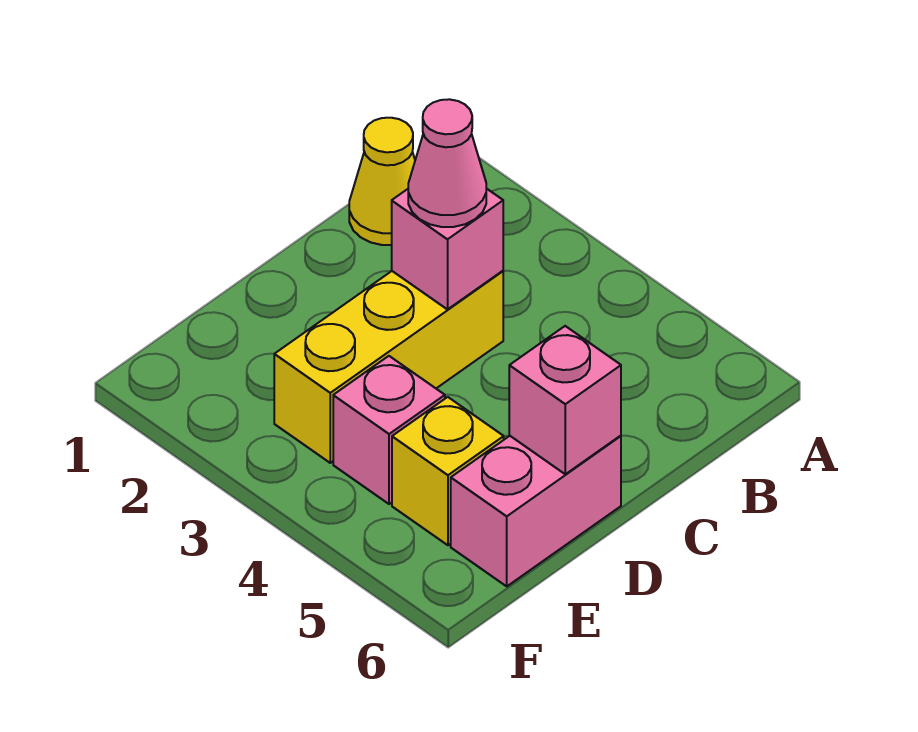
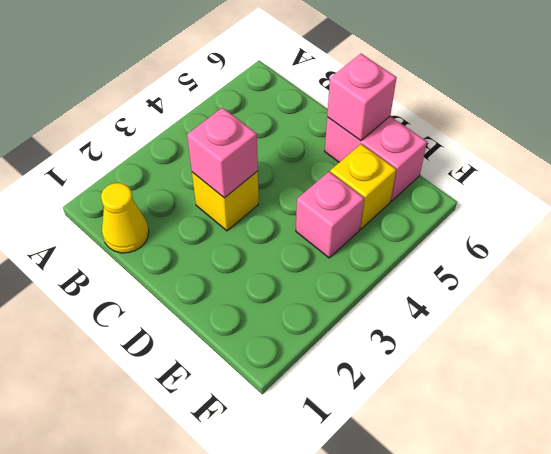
yellow 1x3 brick [274,271,503,463] -> yellow 1x1 brick [192,171,259,231]
pink 1x1 cone [408,99,486,227] -> none

